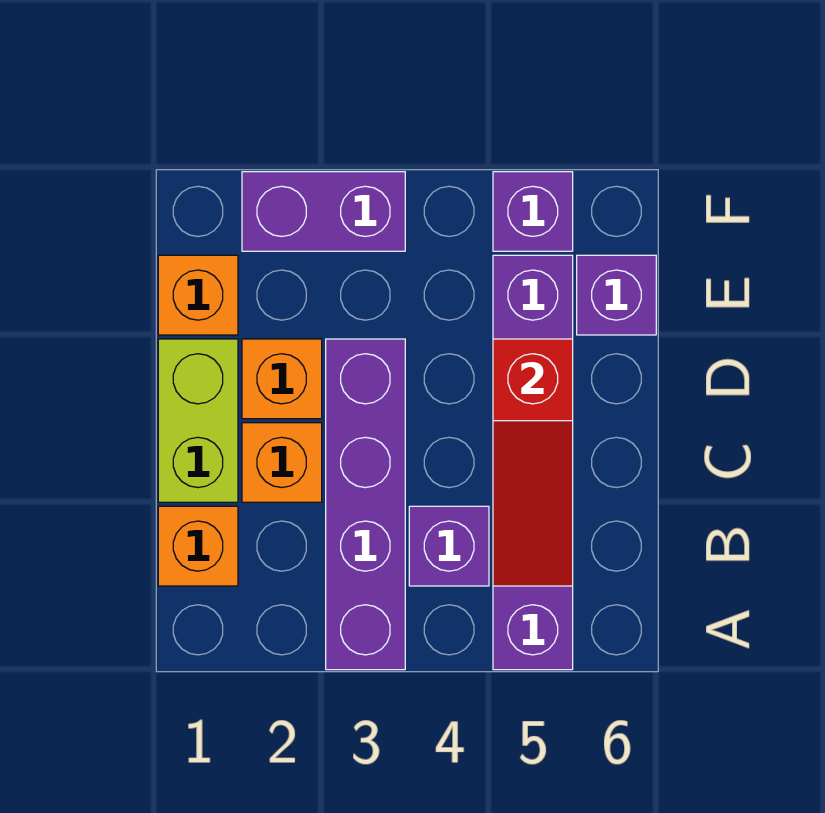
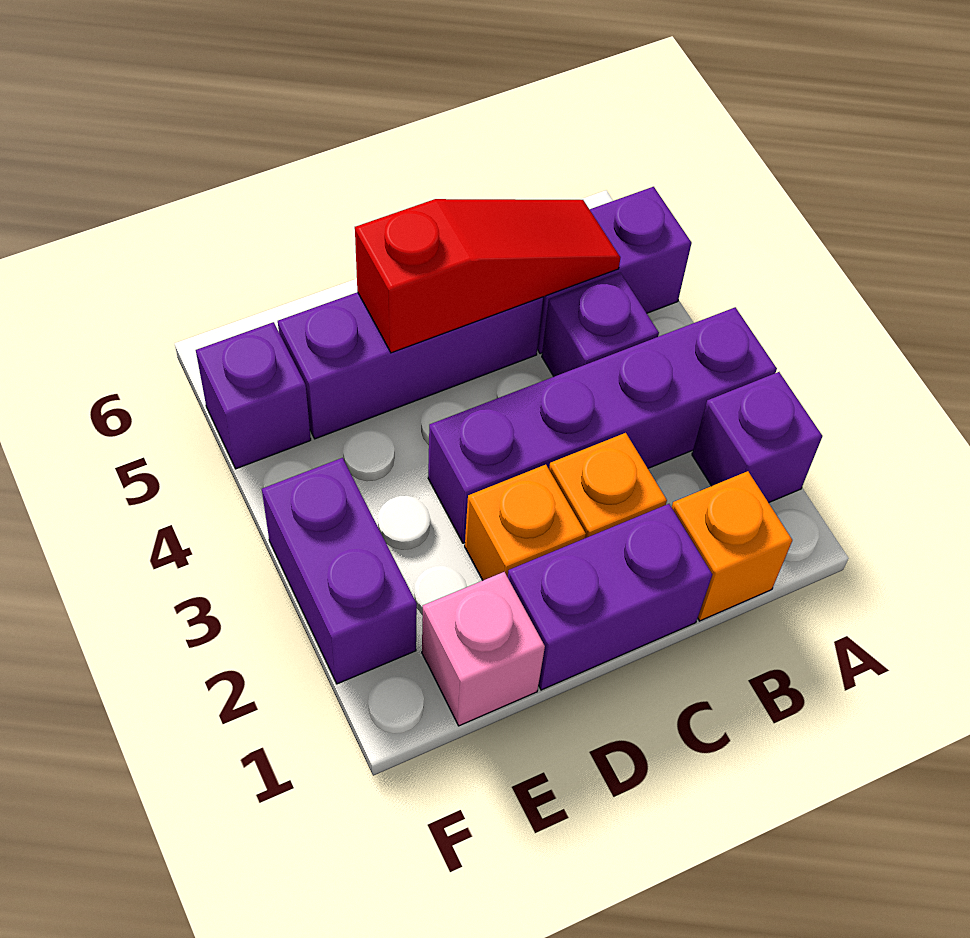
lime 1x2 brick [158,339,238,502] -> purple 1x2 brick [508,504,712,690]
orange 1x1 brick [158,255,238,335] -> pink 1x1 brick [422,572,545,726]
purple 1x1 brick [577,255,656,335] -> purple 1x1 brick moved to [692,372,822,503]

